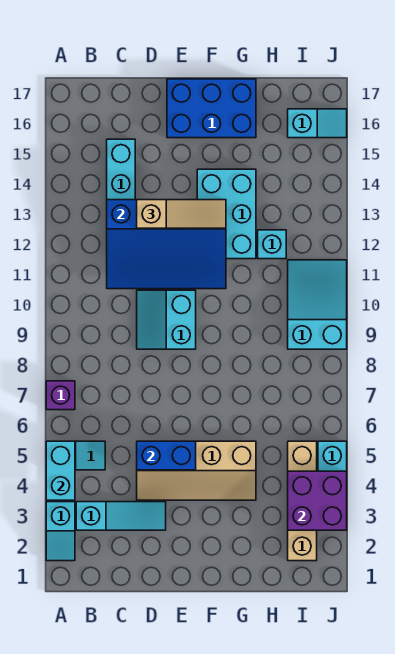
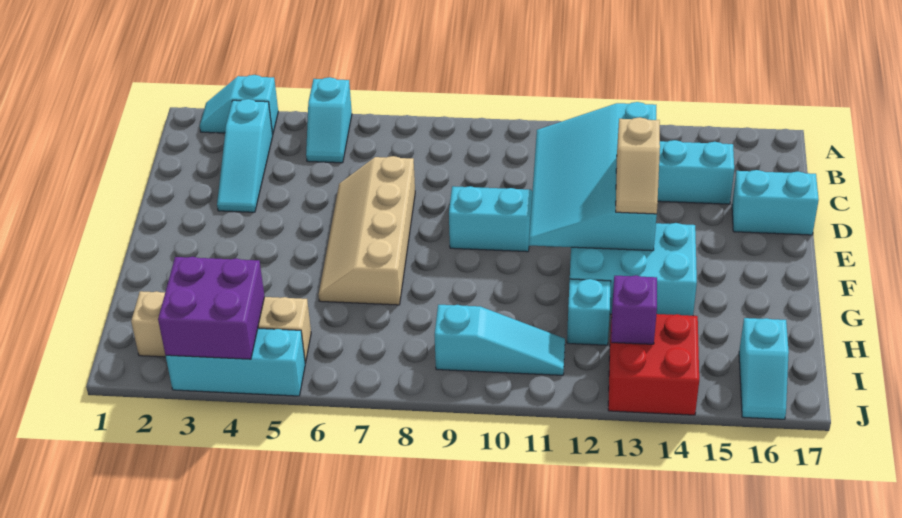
cyan 1x2 brick [46,441,75,500] -> cyan 1x2 brick moved to [732,170,819,235]
purple 1x1 brick [46,381,75,410] -> purple 1x1 brick moved to [611,275,657,344]
blue 3x4 slope [107,200,226,289] -> cyan 3x4 slope [529,102,657,251]
tan 2x4 slope [137,441,256,500] -> tan 2x4 slope moved to [319,156,415,305]
blue 1x2 brick [137,441,196,470] -> none
tan 1x3 slope [137,200,226,228] -> tan 1x2 slope [616,117,660,214]
blue 2x3 brick [167,79,256,138] -> none
cyan 2x3 slope [288,260,347,349] -> cyan 1x3 slope [434,305,565,375]
none -> red 2x2 brick [608,314,699,415]

